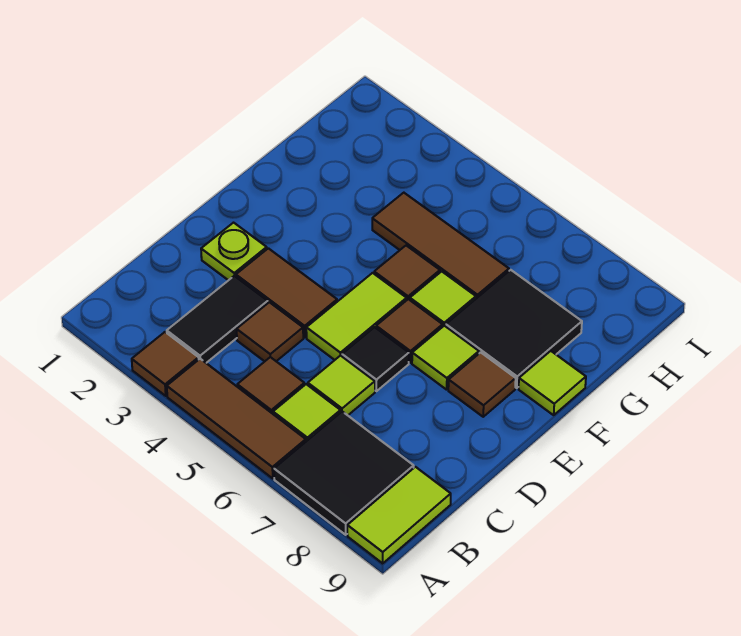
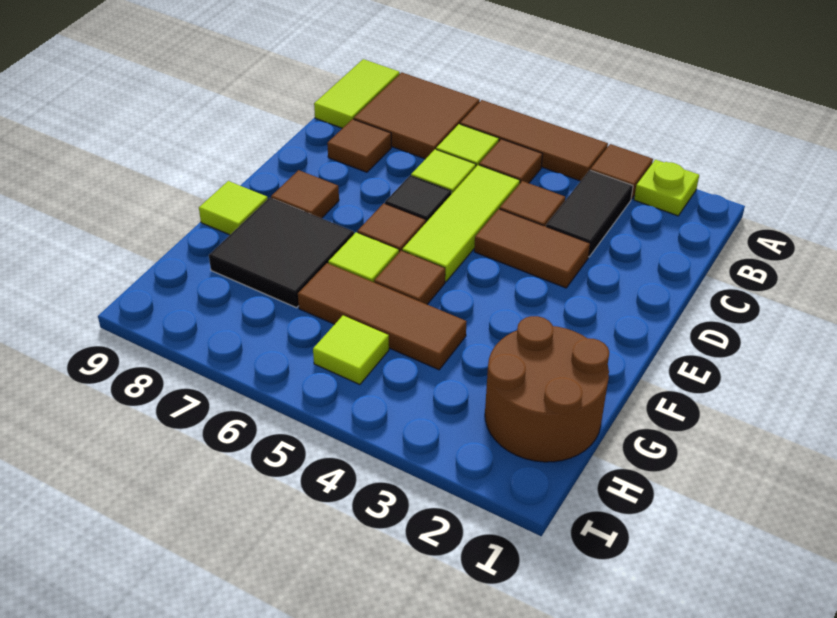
black 2x2 tile [274,412,414,535] -> brown 2x2 tile [354,72,480,159]
none -> brown 1x1 tile [327,119,391,172]
lime 1x1 plate [201,223,267,280] -> lime 1x1 plate moved to [634,160,699,216]
lime 1x2 tile [306,273,407,360] -> lime 1x3 tile [402,165,520,282]
lime 1x1 tile [412,326,479,390] -> lime 1x1 tile moved to [313,316,389,385]
none -> brown 2x2 round brick [485,316,609,462]

